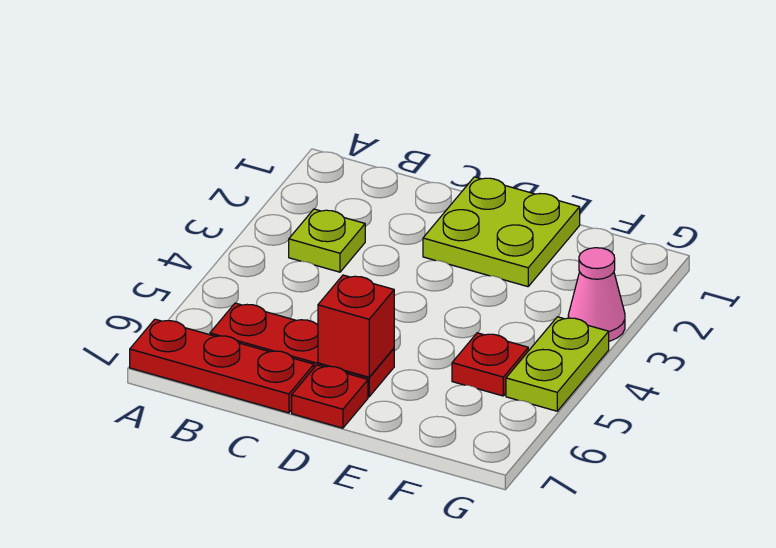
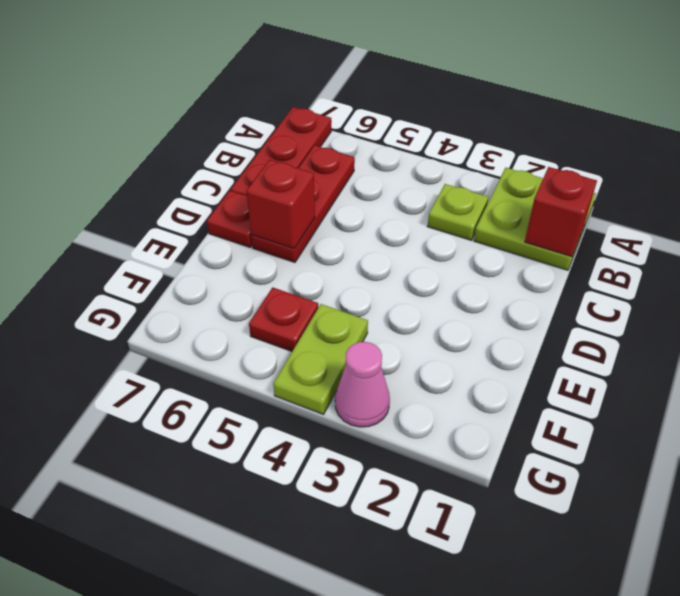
none -> red 1x1 brick [525,167,597,257]
lime 2x2 plate [423,177,580,287] -> lime 2x2 plate moved to [474,168,596,270]
lime 1x2 plate [506,317,609,411] -> lime 1x2 plate turned to [273,304,368,414]

